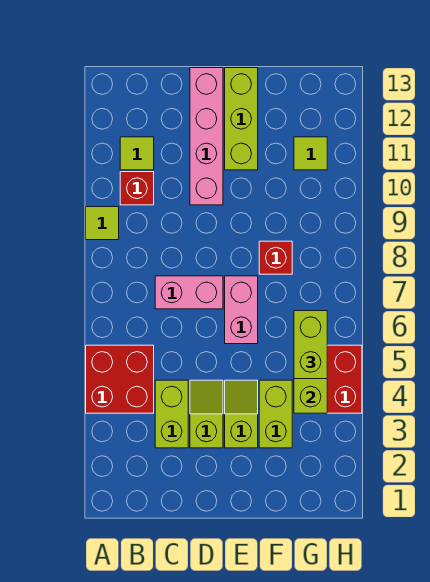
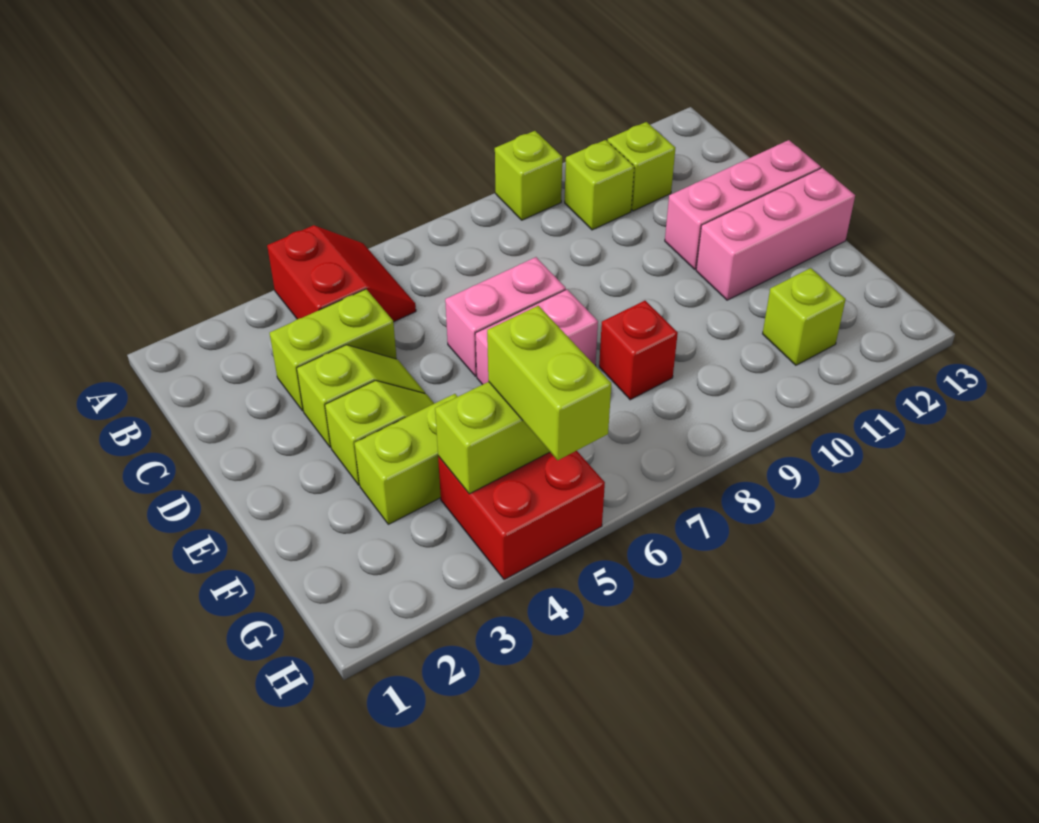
red 2x2 brick [86,345,154,413] -> red 2x2 slope [267,225,416,322]
lime 1x1 tile [86,207,119,240] -> lime 1x1 brick [495,131,562,220]
red 1x1 brick [120,172,154,205] -> lime 1x1 brick [565,140,634,230]
lime 1x1 tile [120,137,154,170] -> lime 1x1 brick [608,122,675,211]
pink 1x2 brick [155,276,223,309] -> pink 1x2 brick turned to [445,257,566,376]
pink 1x4 brick [190,68,223,205] -> pink 1x3 brick [665,140,821,269]
lime 1x3 brick [225,68,258,170] -> pink 1x3 brick [696,168,855,300]
lime 1x2 brick [294,311,327,379] -> lime 1x2 brick turned to [487,306,611,460]
lime 1x1 tile [294,137,327,170] -> lime 1x1 brick [763,268,846,365]

